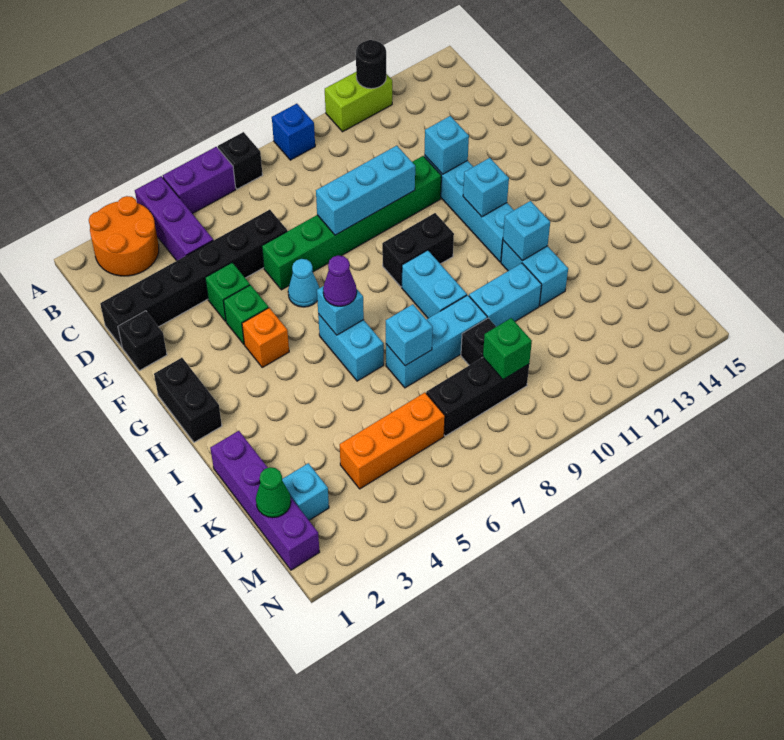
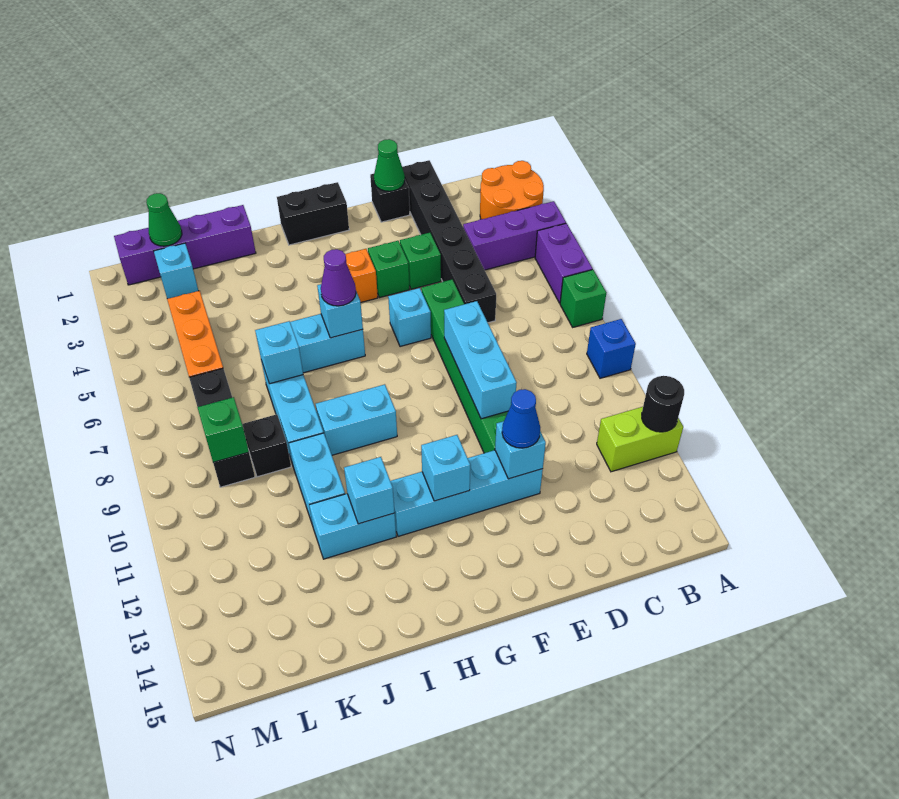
black 1x1 brick [218,132,262,189] -> green 1x1 brick [560,270,606,327]
lime 1x2 brick [325,72,392,132] -> lime 1x2 brick turned to [597,407,683,472]
none -> green 1x1 cone [374,139,405,191]
none -> blue 1x1 cone [502,389,540,448]
cyan 1x1 cone [288,259,319,307] -> cyan 1x1 brick [388,288,431,347]
black 1x2 brick [382,213,454,287] -> none

